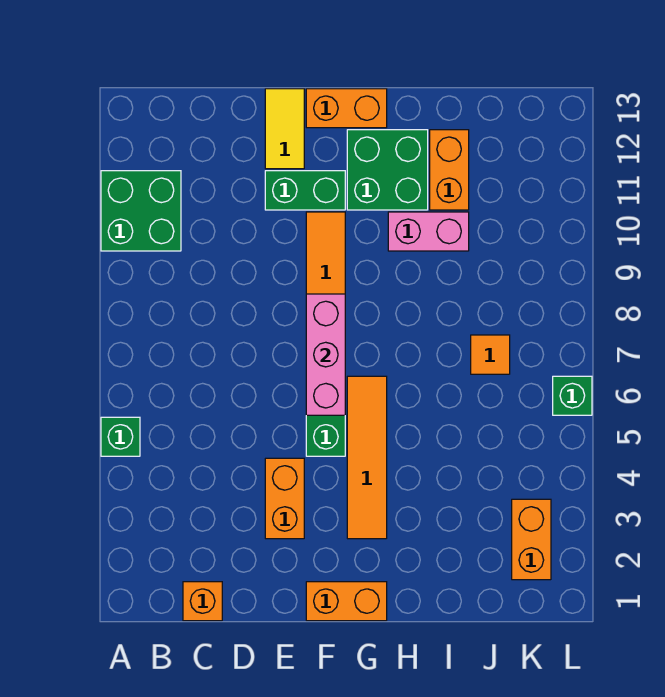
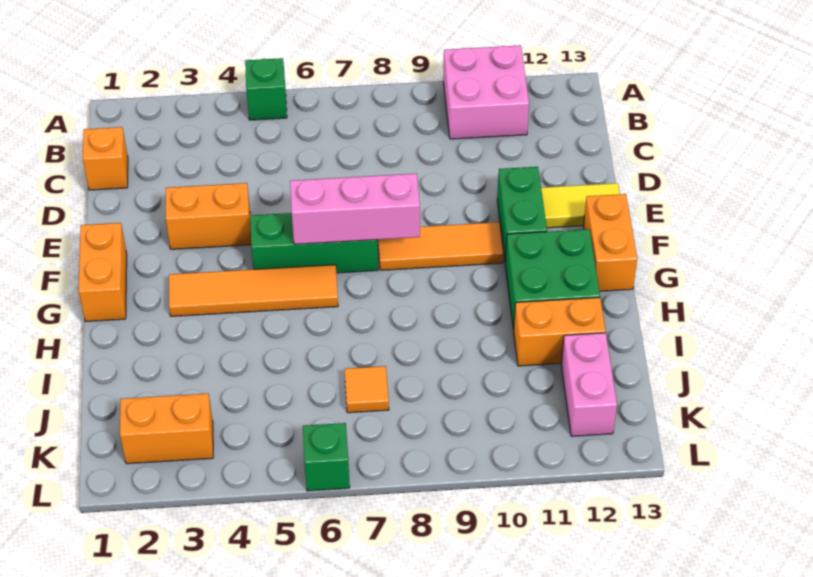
green 2x2 brick [101,171,181,251] -> pink 2x2 brick [443,45,529,139]
pink 1x2 brick [388,212,469,251] -> pink 1x2 brick moved to [561,333,617,436]

